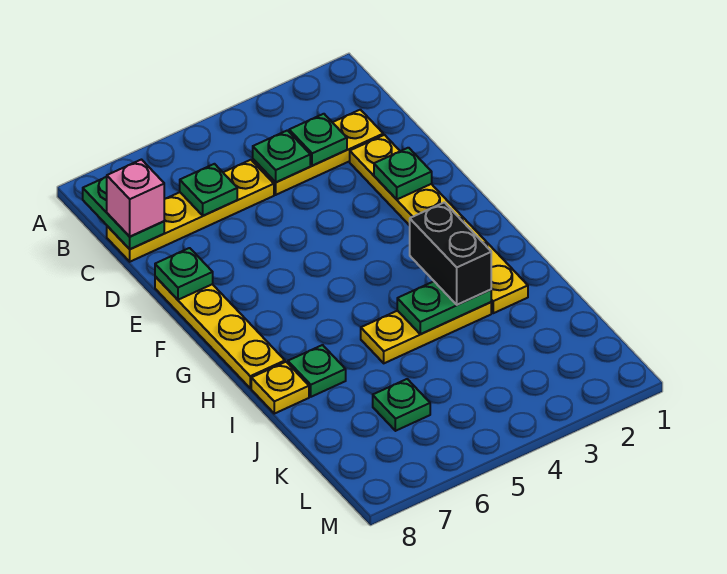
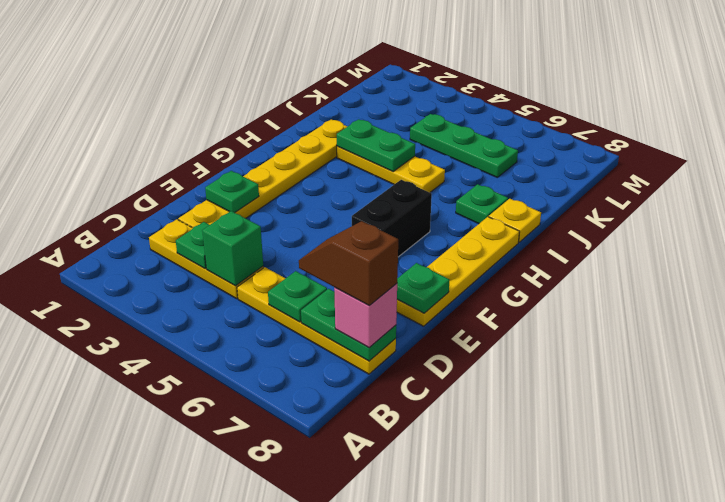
green 1x2 plate [83,177,164,249] -> green 1x2 plate turned to [301,289,396,361]
green 1x1 plate [253,130,310,182] -> green 1x1 brick [202,211,263,286]
none -> brown 1x2 slope [299,221,398,305]
black 1x2 brick [410,202,491,305] -> black 1x2 brick moved to [352,180,432,257]
green 1x1 plate [373,379,430,431] -> green 1x3 plate [410,114,518,177]

